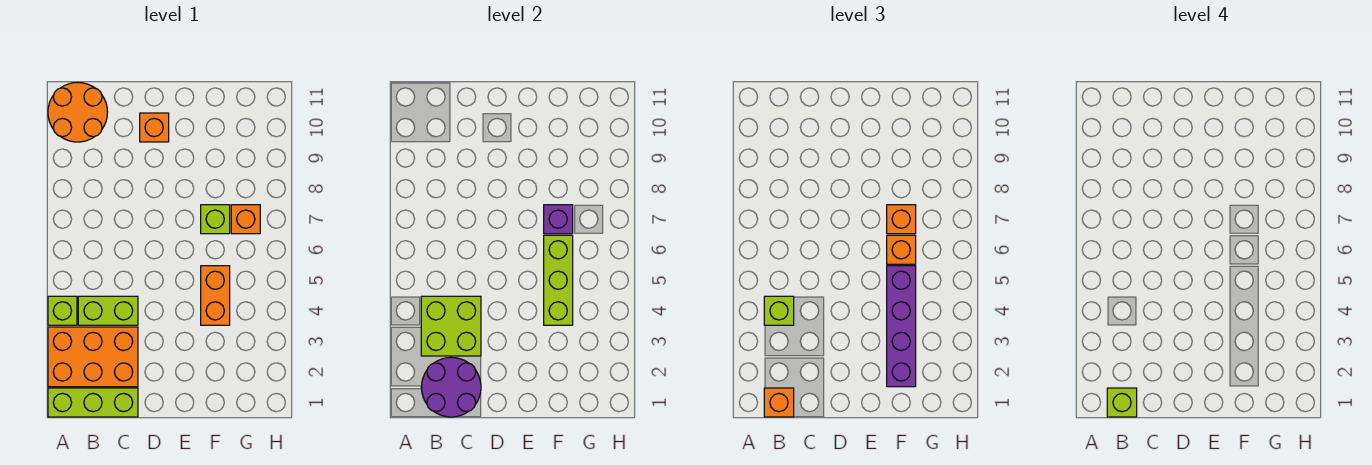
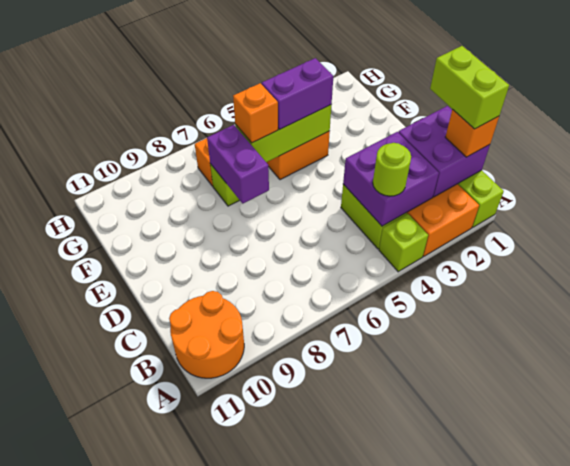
purple 2x2 round brick [421,357,481,417] -> purple 2x2 brick [398,106,490,197]
lime 1x1 brick [1107,388,1137,417] -> lime 1x2 brick [430,46,509,129]
lime 2x2 brick [421,296,481,356] -> purple 2x2 brick [343,132,439,226]
lime 1x1 brick [764,296,794,325] -> lime 1x1 round brick [373,143,411,196]
orange 1x1 brick [140,113,169,142] -> none
purple 1x4 brick [887,266,916,387] -> purple 1x2 brick [262,58,333,130]
purple 1x1 brick [544,205,573,234] -> purple 1x2 brick [207,125,269,203]
orange 1x1 brick [887,205,916,234] -> none

